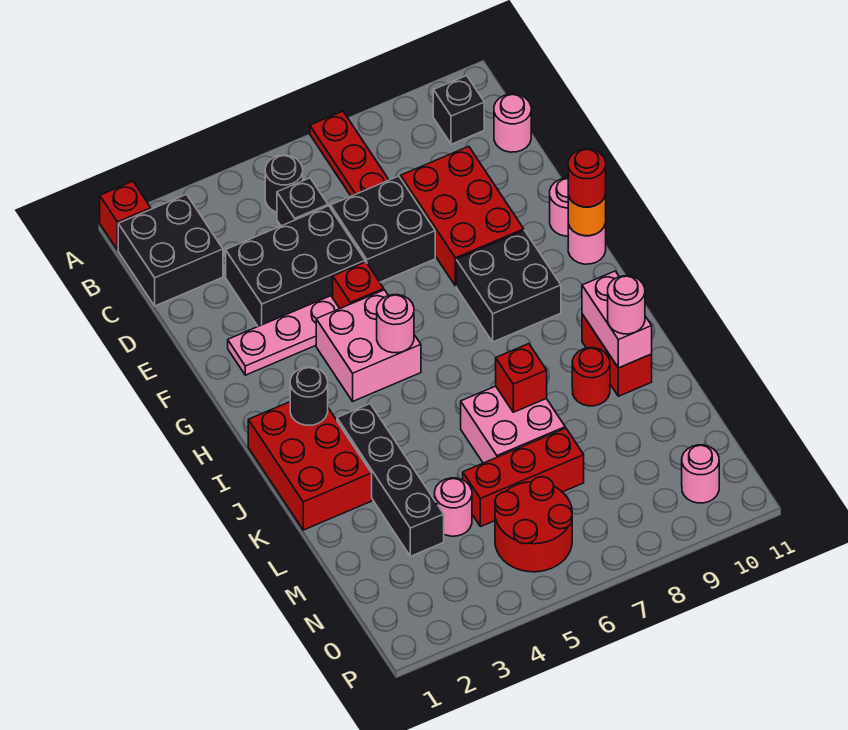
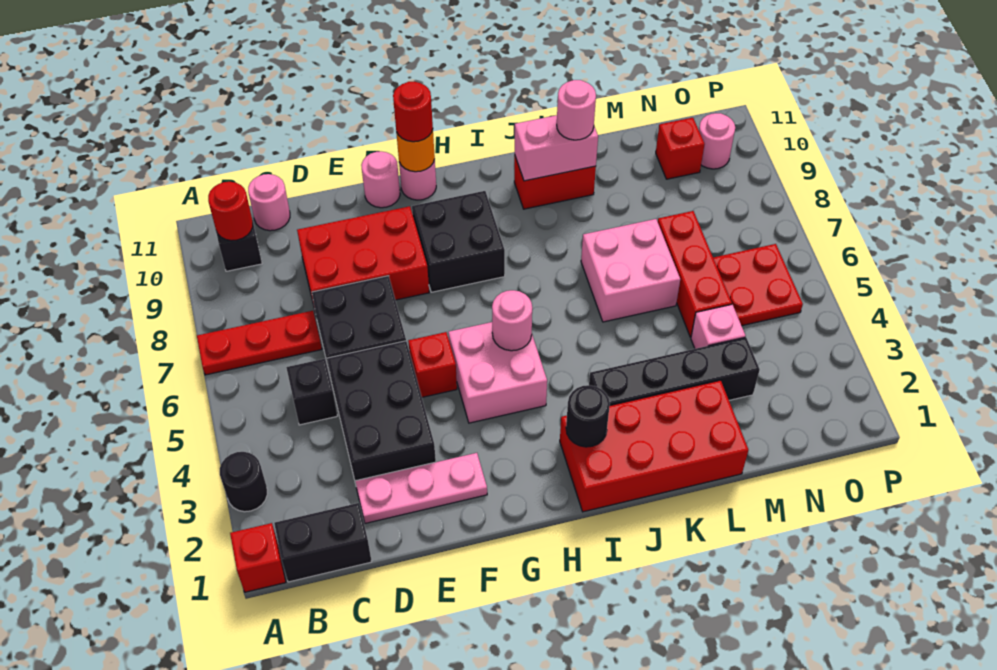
black 2x2 brick [118,195,223,306] -> black 1x2 brick [274,503,372,582]
black 1x1 round brick [265,155,303,212] -> black 1x1 round brick moved to [220,452,267,512]
pink 1x3 plate [228,296,340,375] -> pink 1x3 plate turned to [355,453,487,523]
red 2x3 brick [248,402,372,530] -> red 2x4 brick [560,380,749,512]
red 1x1 brick [496,344,547,412] -> red 1x1 brick moved to [656,118,705,179]
red 1x1 round brick [572,348,610,406] -> red 1x1 round brick moved to [208,182,253,241]
pink 1x1 round brick [435,478,472,536] -> pink 1x1 brick [691,305,745,349]
red 2x2 round brick [495,477,572,572] -> red 2x2 plate [713,244,803,326]

